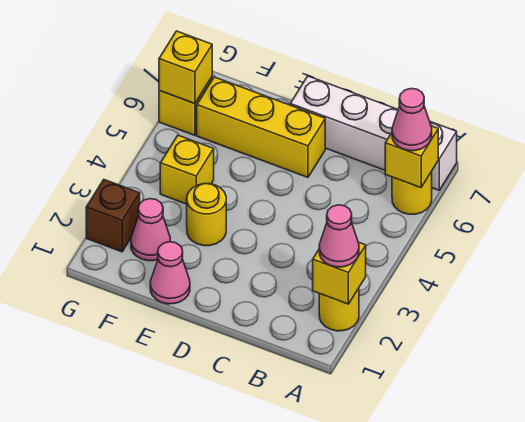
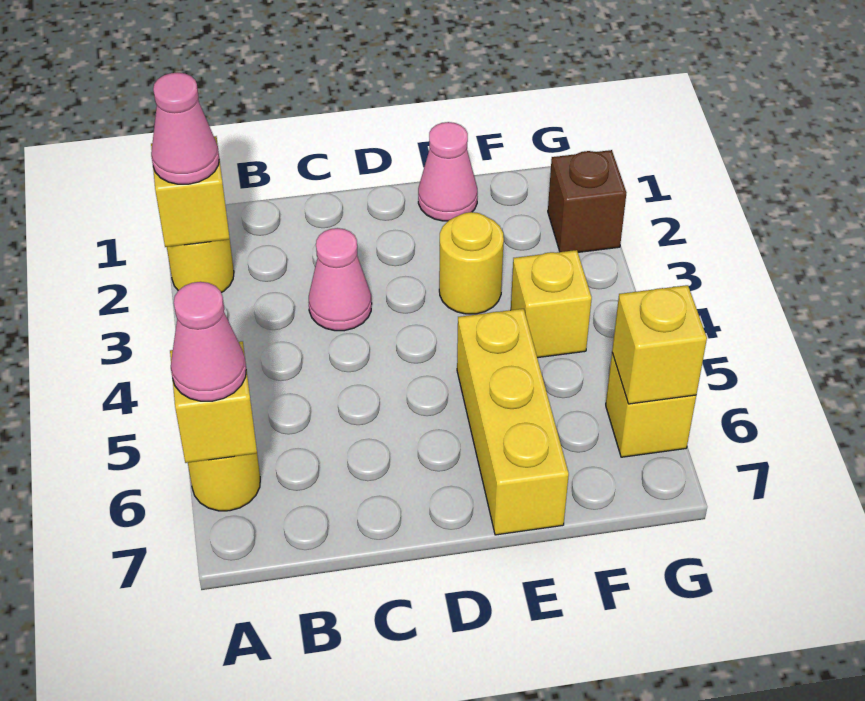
white 1x4 brick [290,76,457,190] -> none
yellow 1x3 brick [197,77,325,177] -> yellow 1x3 brick turned to [457,309,569,535]
pink 1x1 cone [131,199,170,261] -> pink 1x1 cone moved to [309,228,372,331]

